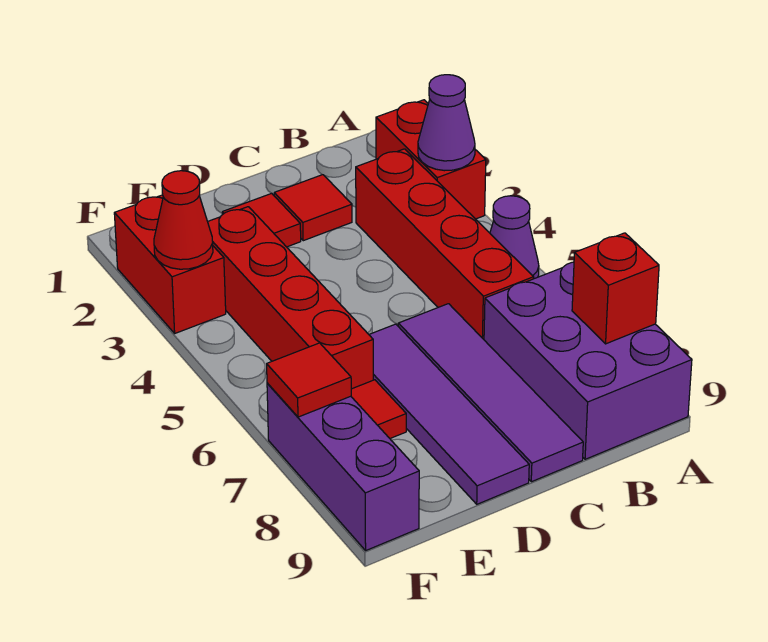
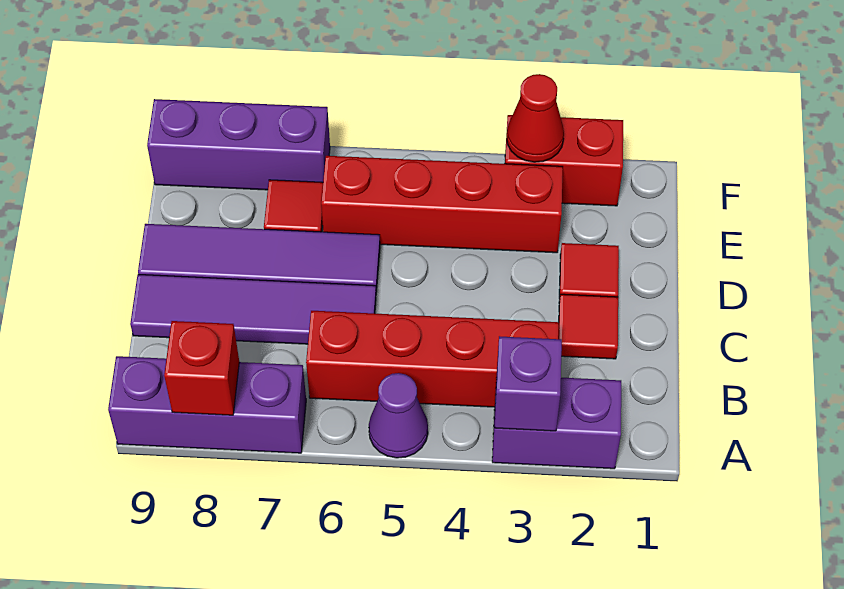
red 1x2 brick [376,100,486,219] -> purple 1x2 brick [492,378,621,469]
purple 1x1 cone [418,75,475,171] -> purple 1x1 brick [494,336,562,431]
purple 2x3 brick [484,262,692,459] -> purple 1x3 brick [108,356,306,453]
red 1x1 tile [267,343,351,417] -> none

